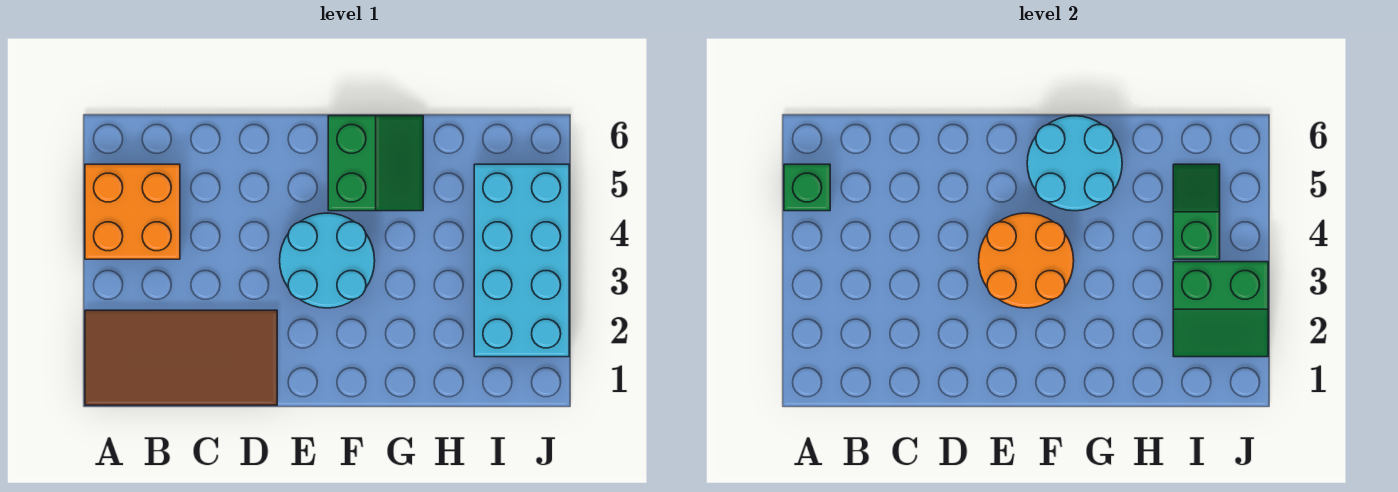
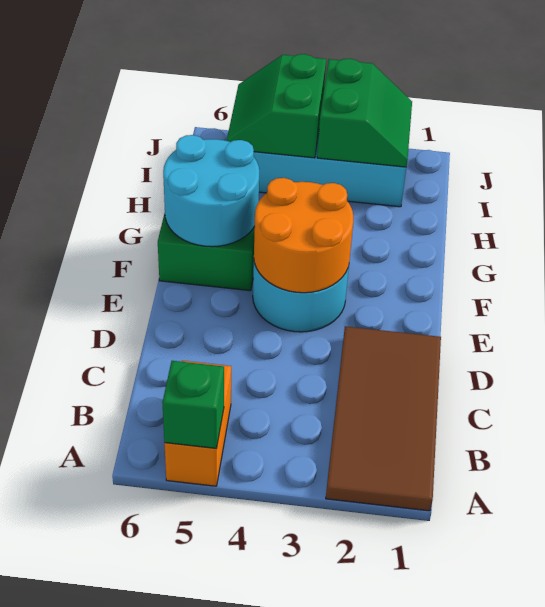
orange 2x2 brick [85,164,180,259] -> orange 1x2 brick [164,361,231,486]
green 1x2 slope [1173,164,1220,259] -> green 2x2 slope [227,54,326,158]

